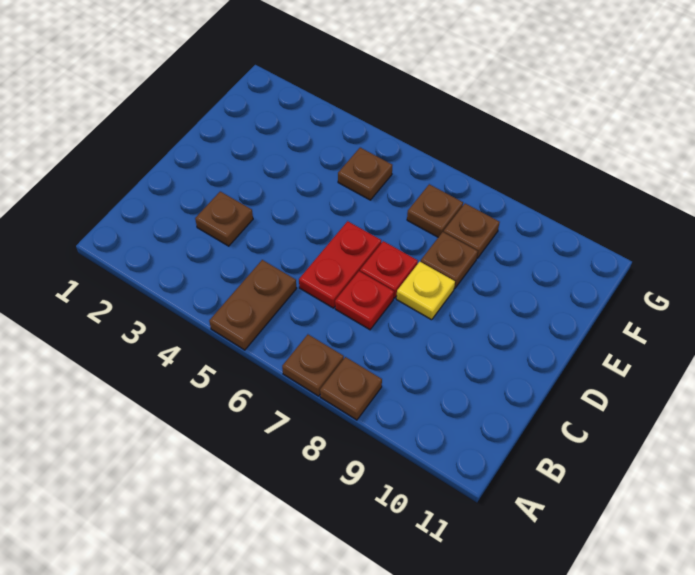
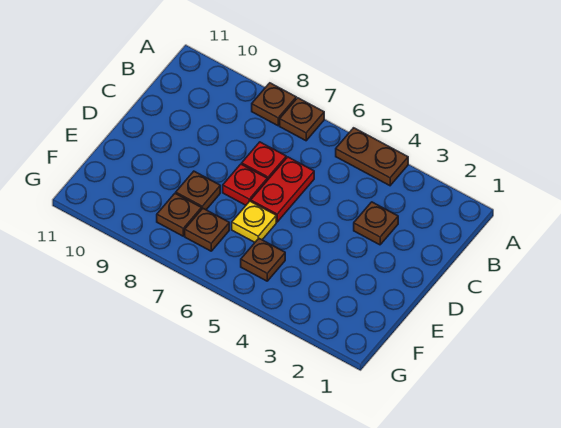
brown 1x2 plate [209,260,297,350] -> brown 1x2 plate turned to [336,128,408,186]
yellow 1x1 plate [396,262,455,320] -> yellow 1x1 plate moved to [232,201,276,242]

